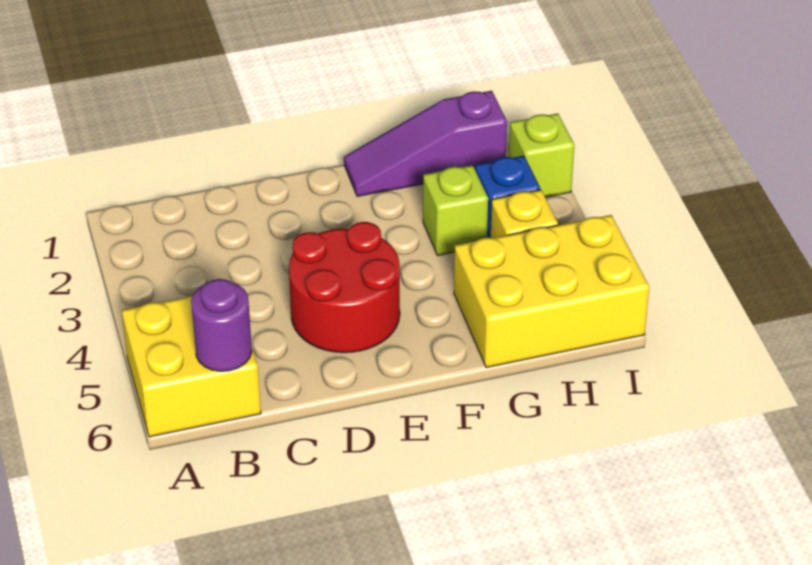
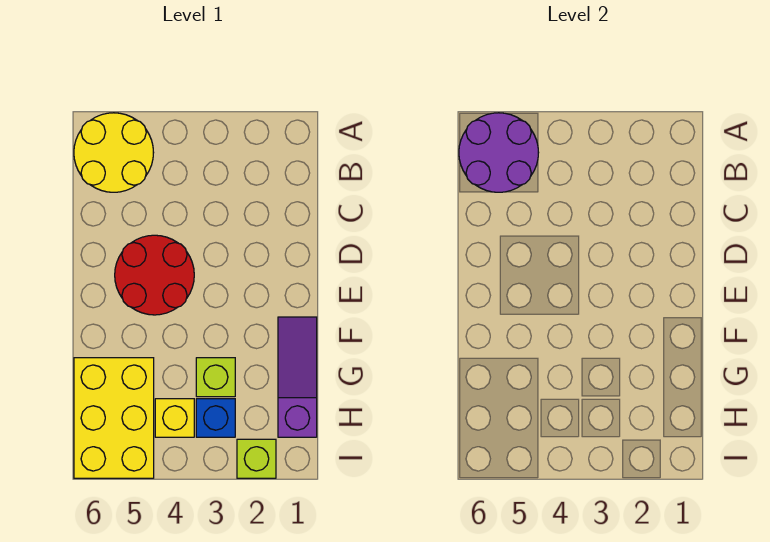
yellow 2x2 brick [122,296,261,437] -> yellow 2x2 round brick [74,113,154,192]
purple 1x1 round brick [191,279,252,371] -> purple 2x2 round brick [459,113,539,192]

